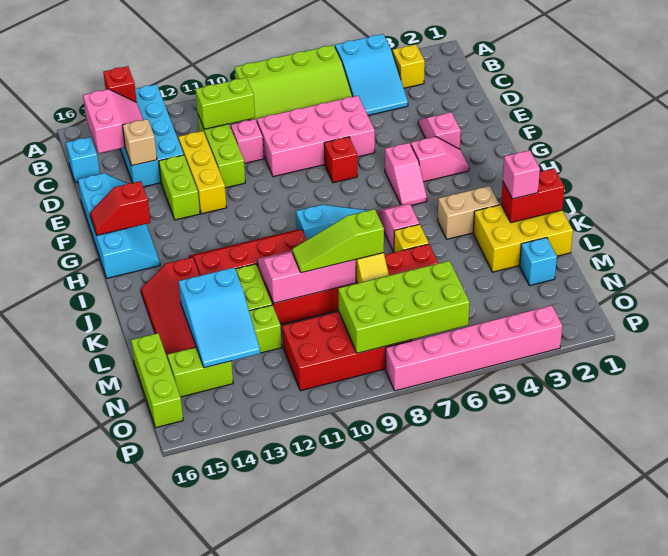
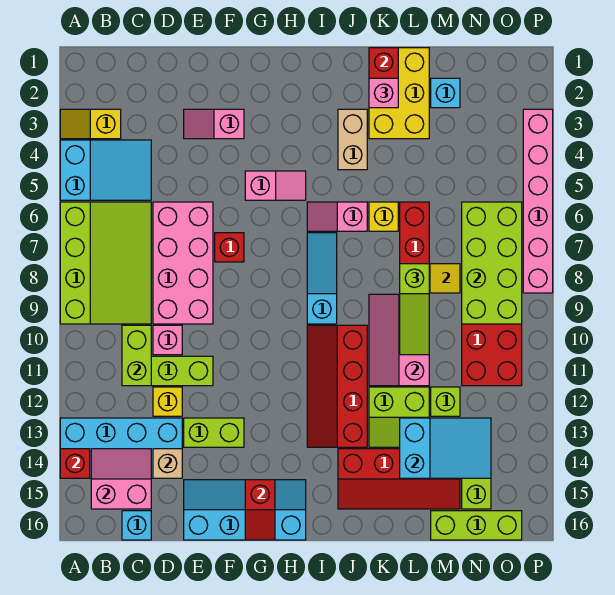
yellow 1x3 brick [178,131,227,214] -> yellow 1x1 brick [153,387,182,416]
pink 1x2 slope [411,137,469,182] -> none

